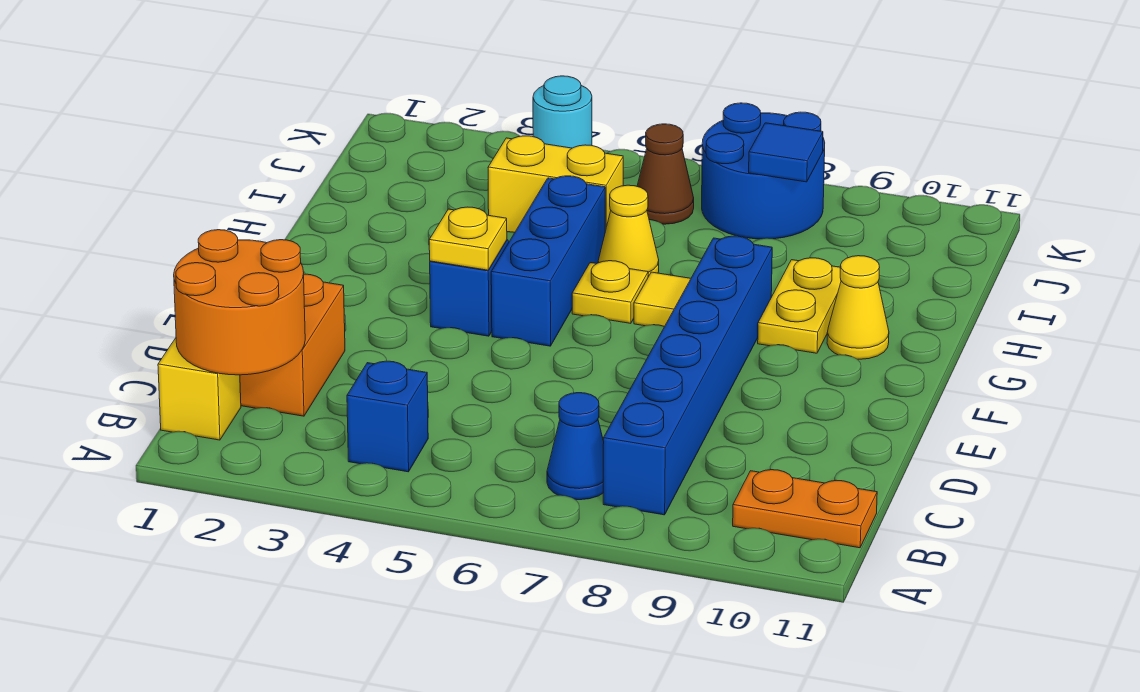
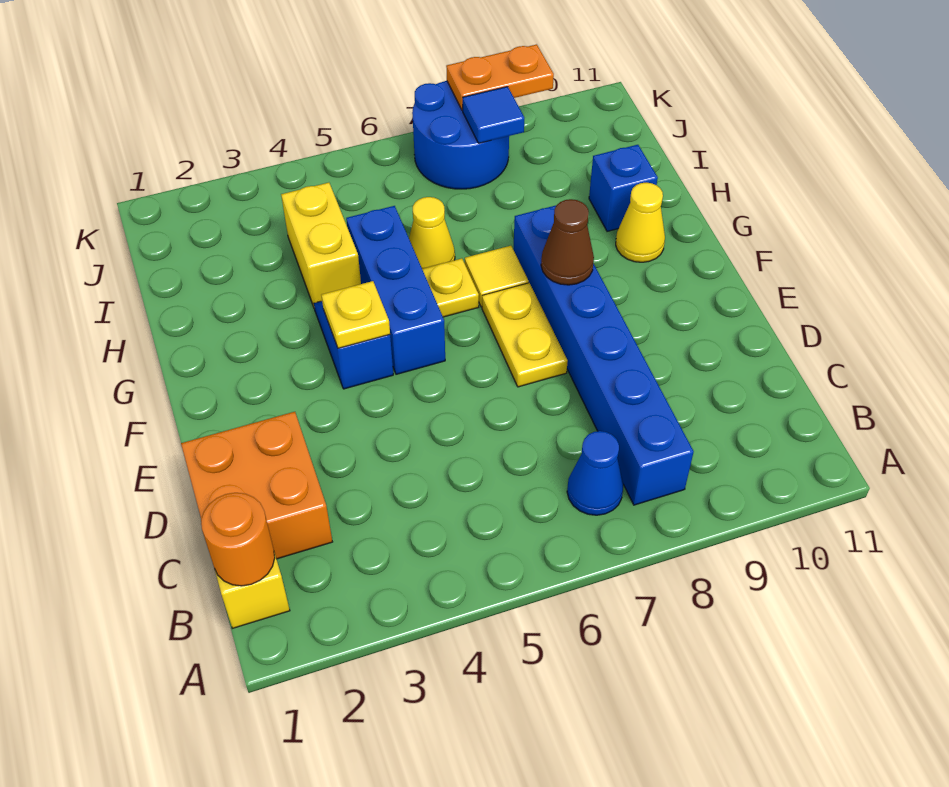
orange 2x2 round brick [174,230,305,375] -> orange 1x1 round brick [201,493,275,586]
blue 1x1 brick [347,361,428,472] -> blue 1x1 brick moved to [589,145,658,231]
orange 1x2 plate [733,470,877,548] -> orange 1x2 plate moved to [446,44,554,110]
yellow 1x2 plate [758,258,841,353] -> yellow 1x2 plate moved to [482,283,568,387]
yellow 1x2 brick [488,136,623,232] -> yellow 1x2 brick turned to [281,183,361,307]
brown 1x1 cone [637,124,694,224] -> brown 1x1 cone moved to [541,199,594,285]
cyan 1x1 round brick [533,76,592,148] -> none

